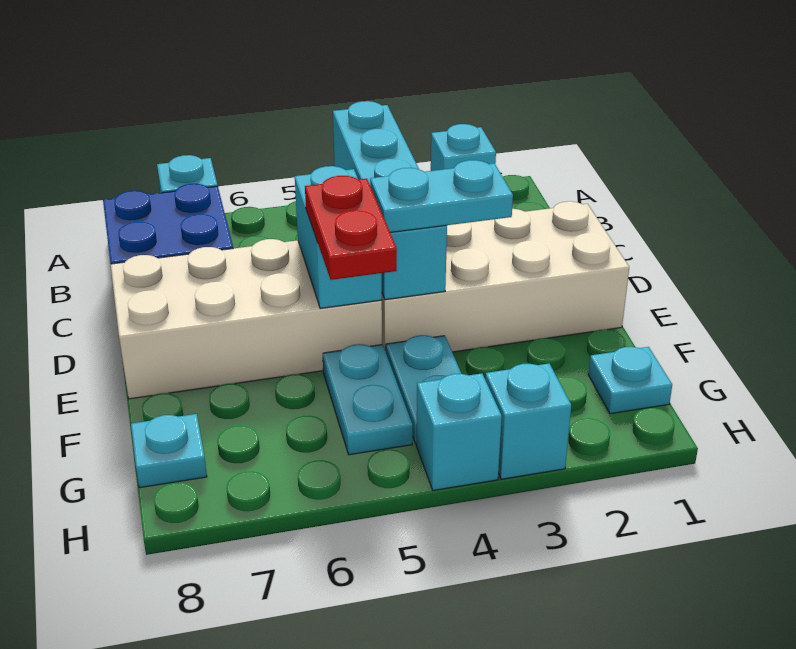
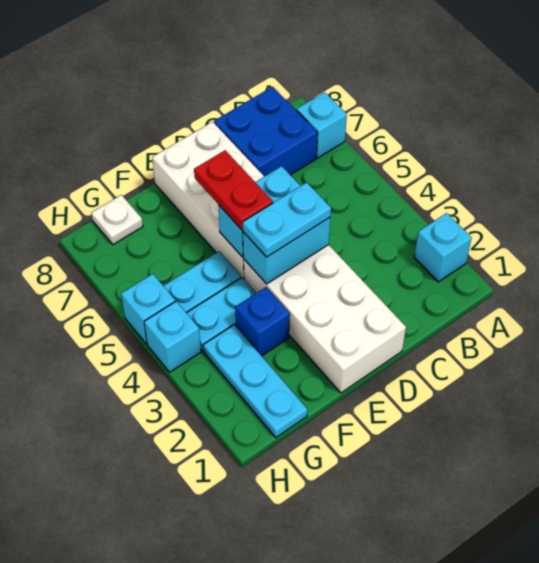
cyan 1x4 brick [333,101,447,300] -> cyan 1x2 brick [243,218,330,284]
cyan 1x2 plate [370,160,513,232] -> cyan 1x2 plate turned to [242,182,331,257]
red 1x2 plate [305,176,397,280] -> red 1x2 plate turned to [194,150,273,230]
none -> blue 1x1 brick [235,287,290,356]
cyan 1x1 plate [588,347,672,414] -> cyan 1x3 plate [203,325,307,438]
cyan 1x1 plate [131,414,207,488] -> white 1x1 plate [91,195,143,245]
cyan 1x1 brick [485,363,571,479] -> cyan 1x1 brick moved to [121,274,175,344]

